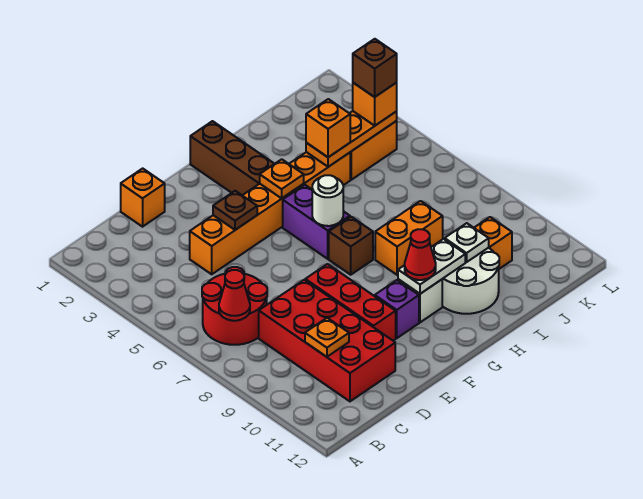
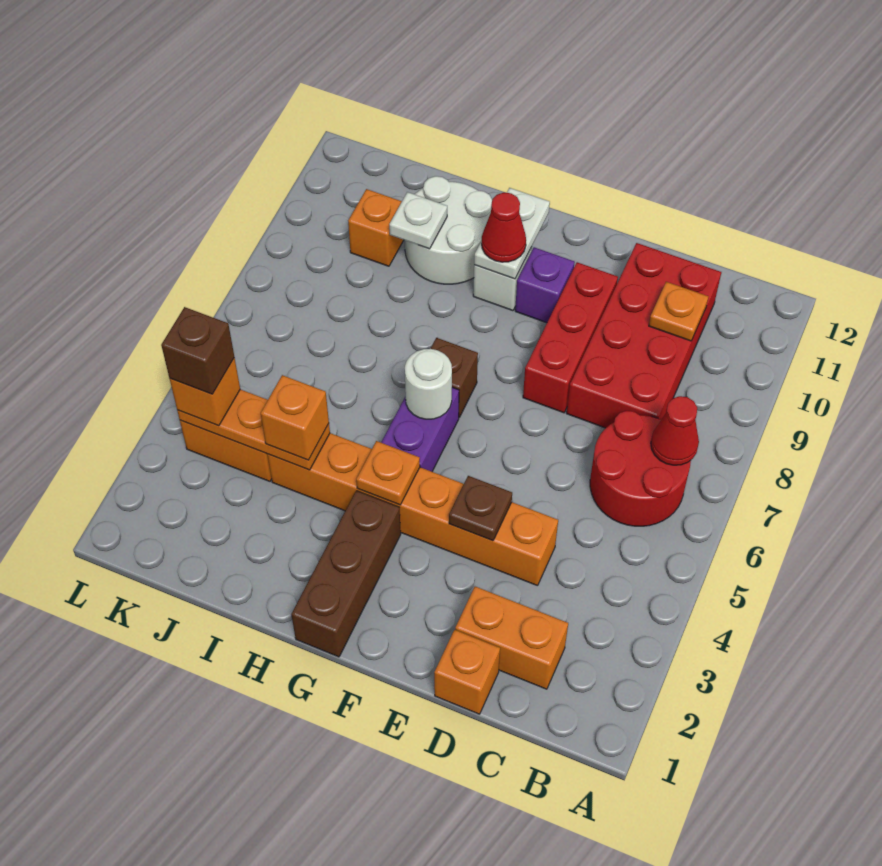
white 1x2 plate [398,239,465,294] -> white 1x2 plate turned to [474,188,550,279]
orange 1x2 brick [375,201,443,275] -> orange 1x2 brick moved to [455,587,568,689]

